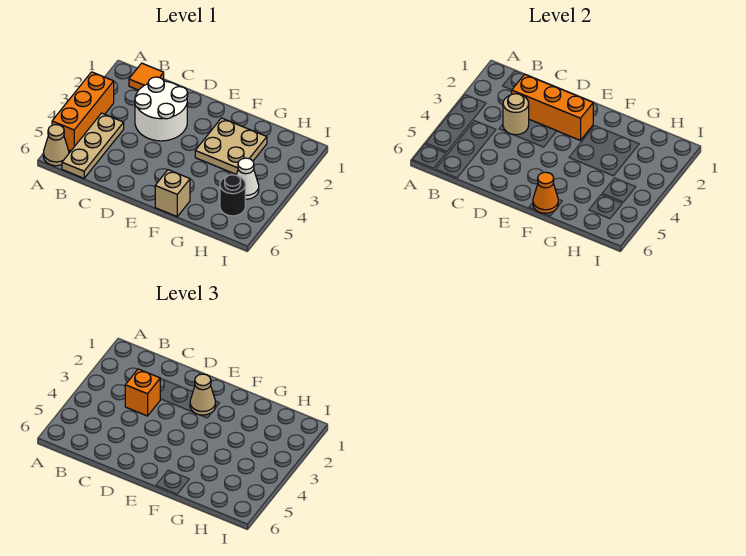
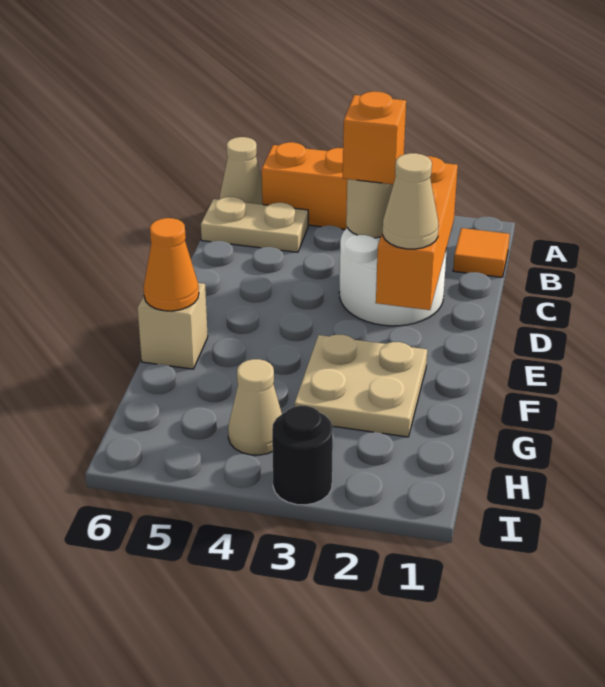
tan 1x3 plate [62,113,124,178] -> tan 1x2 plate [201,197,308,252]
white 1x1 cone [237,158,259,199] -> tan 1x1 cone [228,359,282,455]
black 1x1 round brick [220,175,245,216] -> black 1x1 round brick moved to [272,406,333,505]

